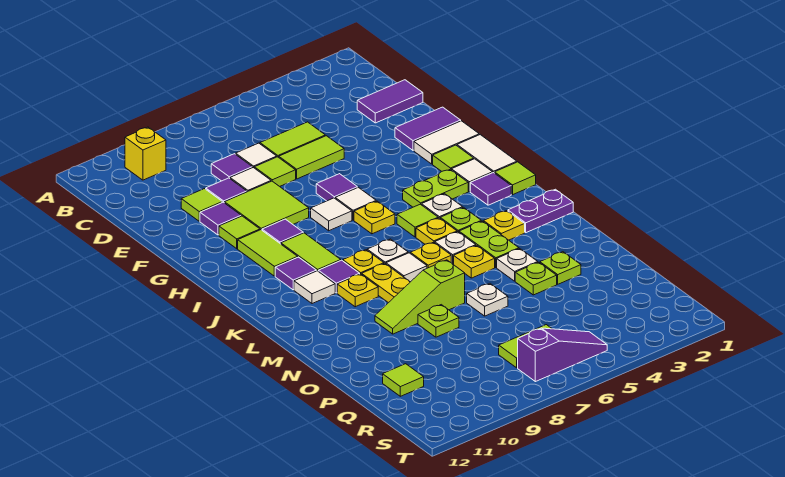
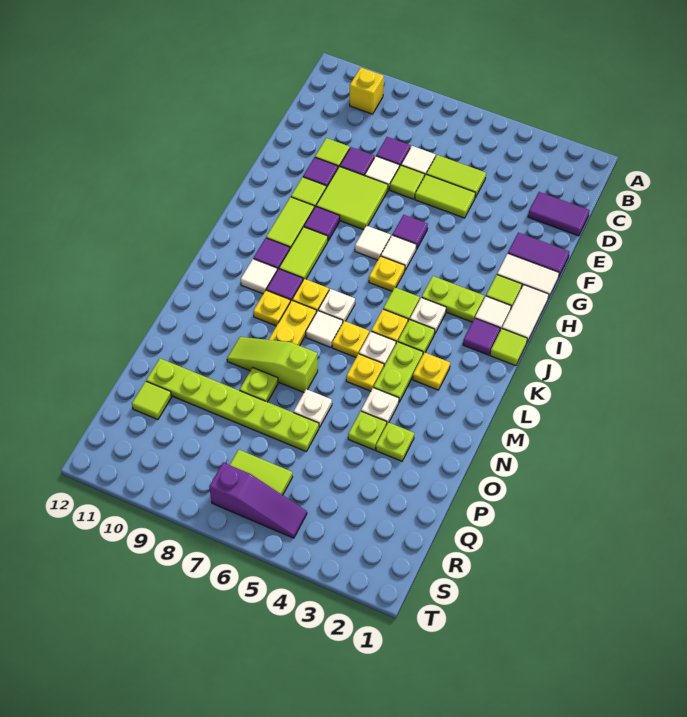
purple 1x2 plate [508,189,573,233] -> none
none -> lime 1x6 plate [146,358,319,452]

